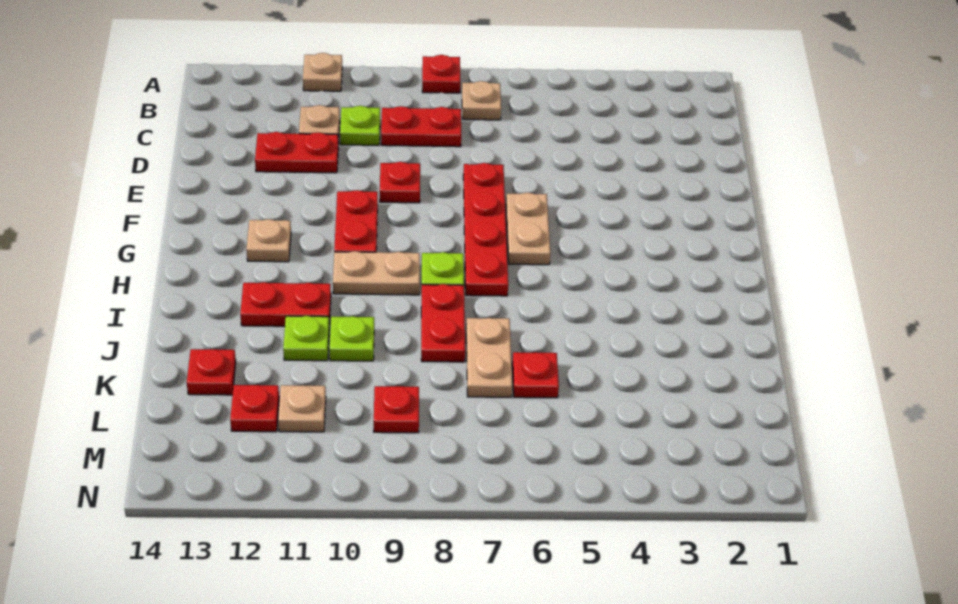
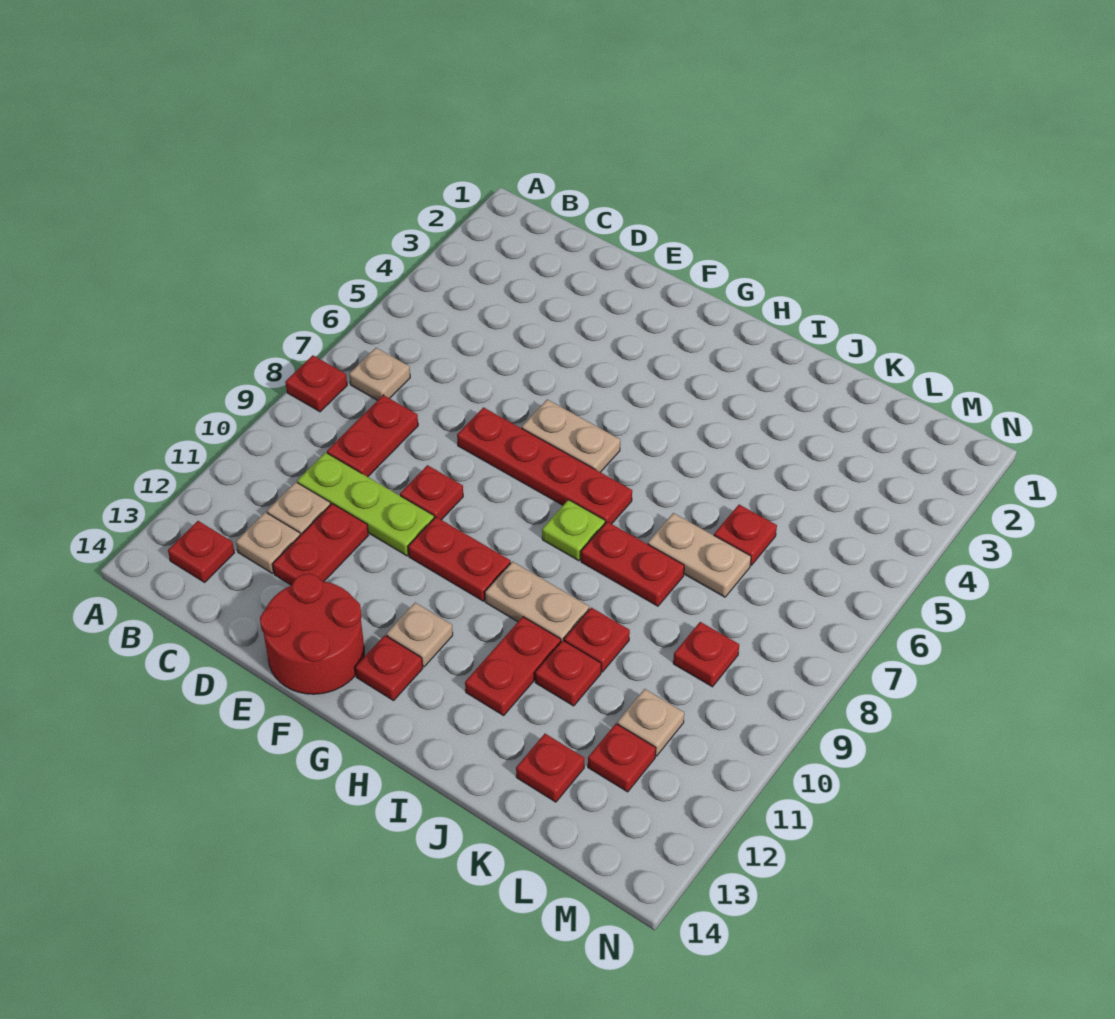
tan 1x1 plate [303,53,342,91] -> tan 1x1 plate moved to [236,512,300,574]
none -> red 1x1 plate [168,521,235,582]
lime 1x1 plate [340,106,380,145] -> lime 1x3 plate [297,452,434,556]
none -> red 2x2 round brick [260,574,364,694]
none -> red 1x1 plate [355,635,423,701]
tan 1x2 plate [333,251,420,295] -> tan 1x2 plate turned to [485,562,589,642]
lime 1x1 plate [329,316,374,361] -> red 1x1 plate [564,608,630,672]
lime 1x1 plate [283,316,329,361] -> red 1x1 plate [535,641,601,706]

